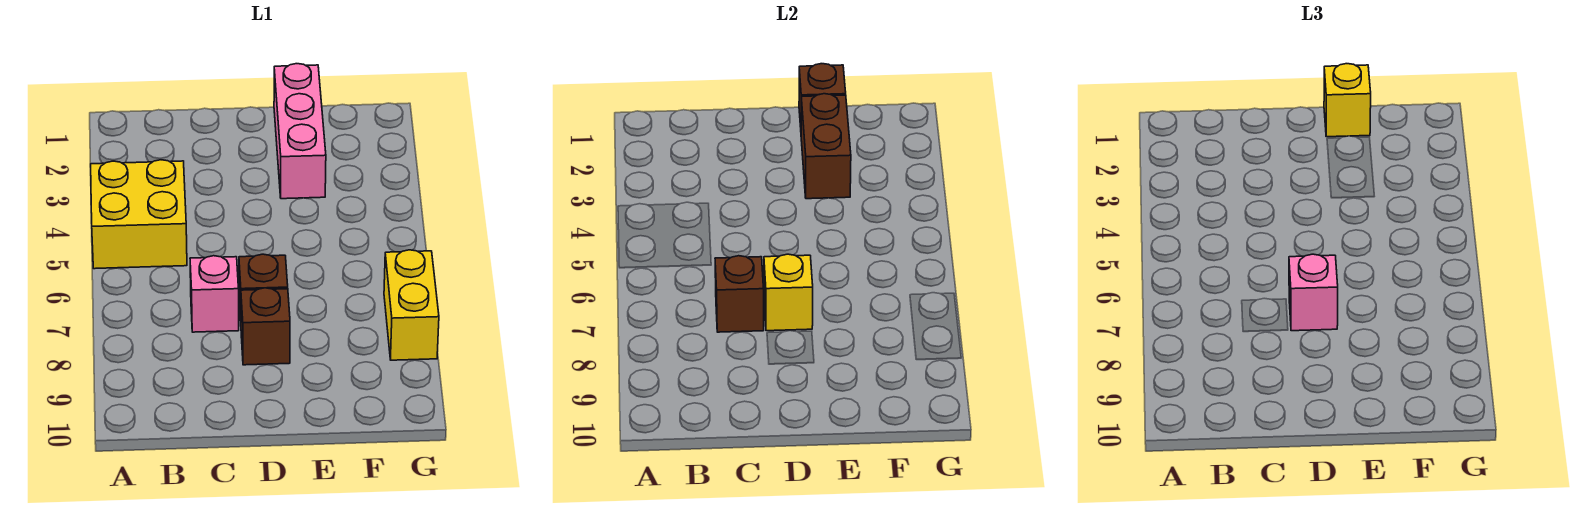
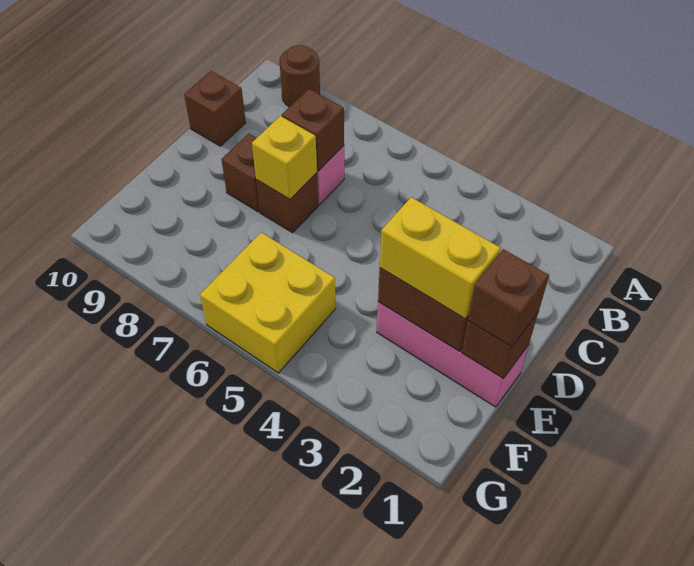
yellow 2x2 brick [91,160,187,269] -> yellow 2x2 brick moved to [200,232,336,373]
none -> brown 1x1 round brick [279,45,320,107]
none -> brown 1x1 brick [184,71,246,146]
pink 1x1 brick [1289,254,1338,331] -> none
yellow 1x1 brick [1324,64,1371,137] -> brown 1x1 brick [468,249,549,347]
yellow 1x2 brick [384,250,439,360] -> yellow 1x2 brick moved to [380,197,501,319]

